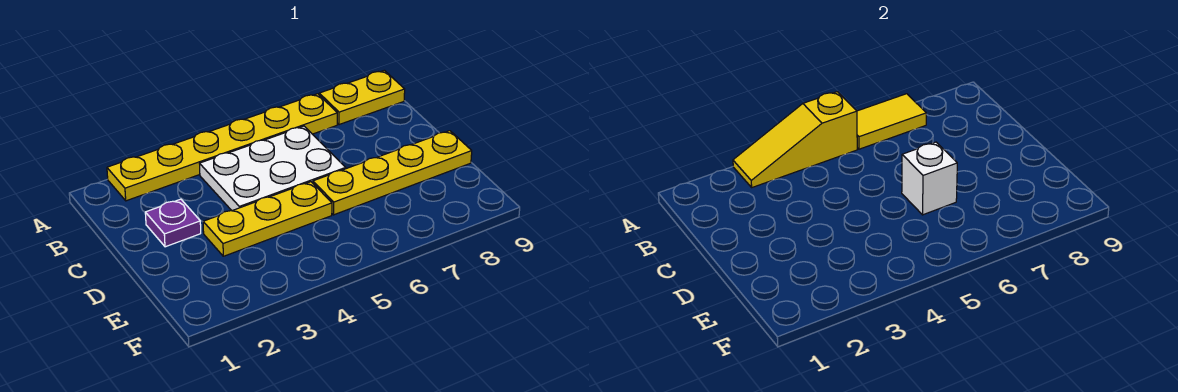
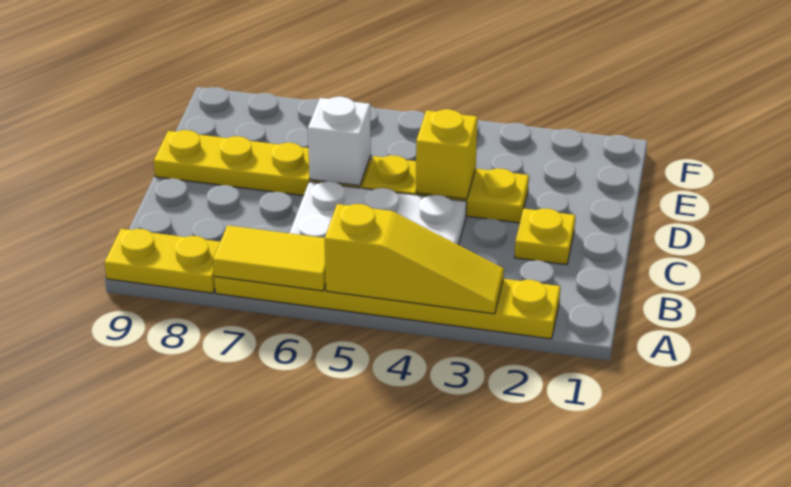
purple 1x1 plate [145,199,201,247] -> yellow 1x1 plate [515,208,575,265]
none -> yellow 1x1 brick [416,109,477,199]

